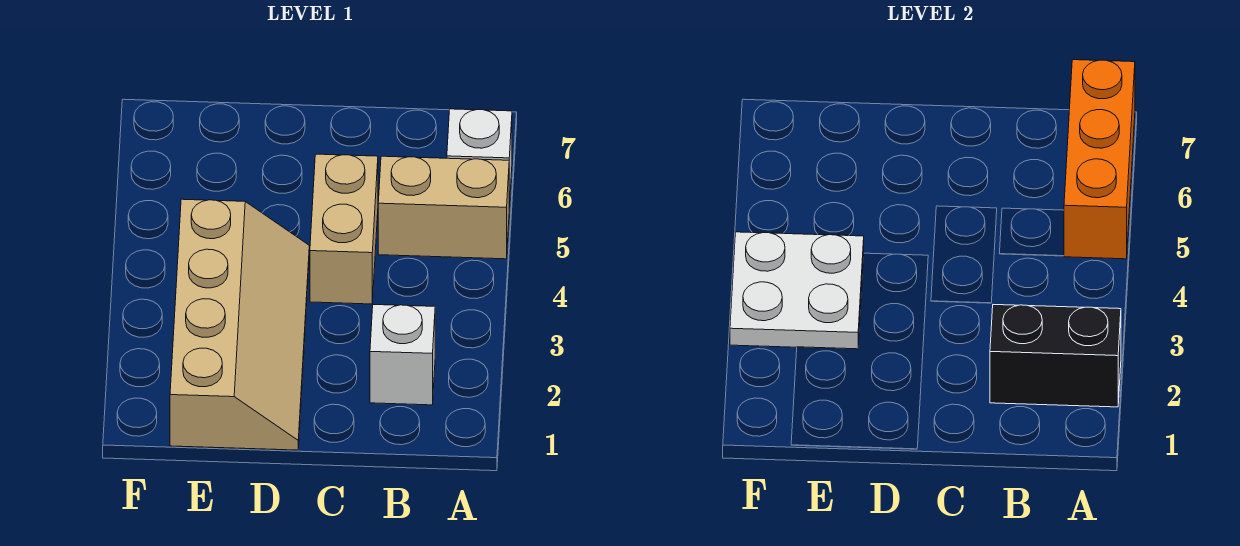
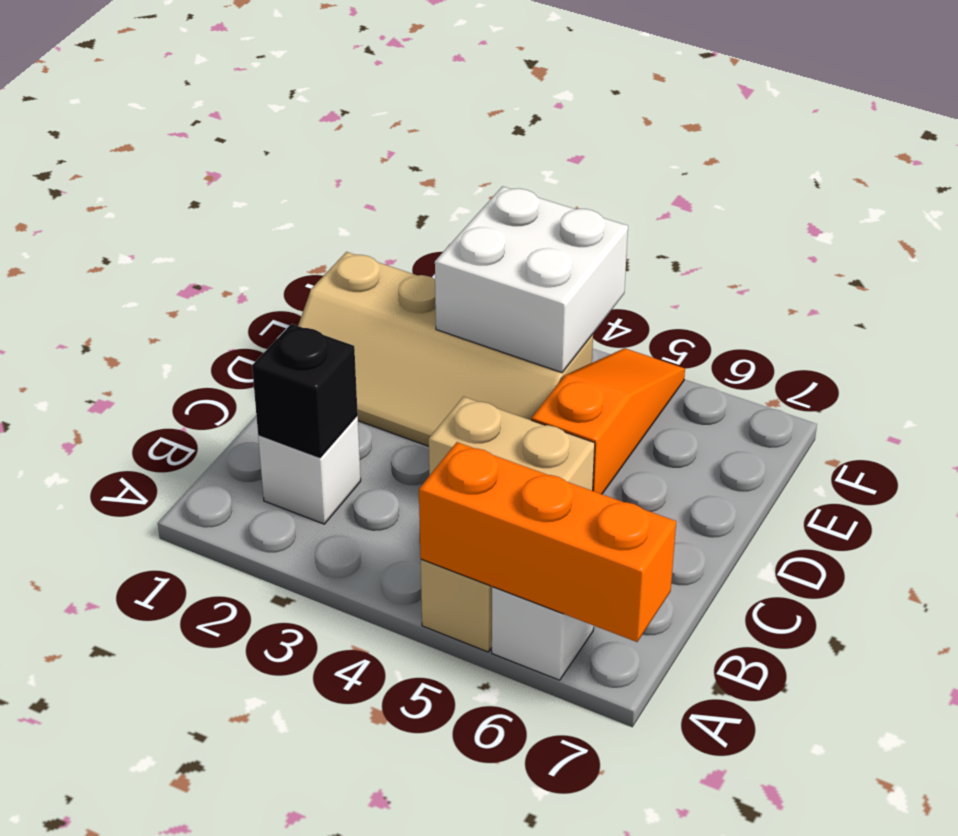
black 1x2 brick [990,305,1121,407] -> black 1x1 brick [252,324,358,457]
none -> orange 1x3 slope [532,348,685,494]
white 2x2 plate [730,232,864,349] -> white 2x2 brick [435,186,628,372]

